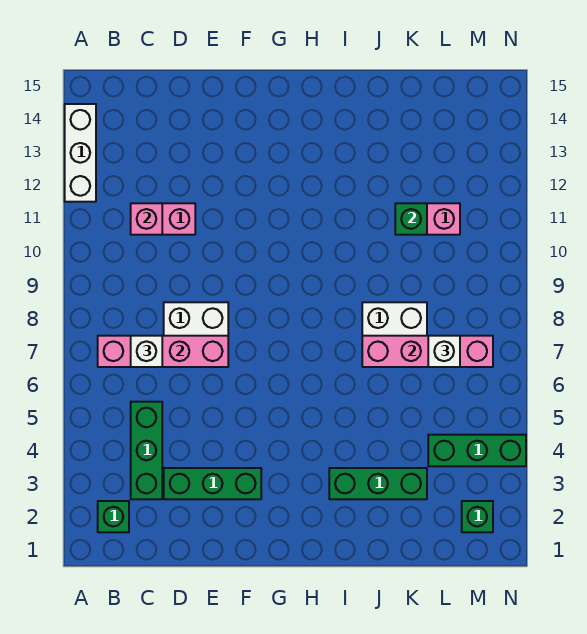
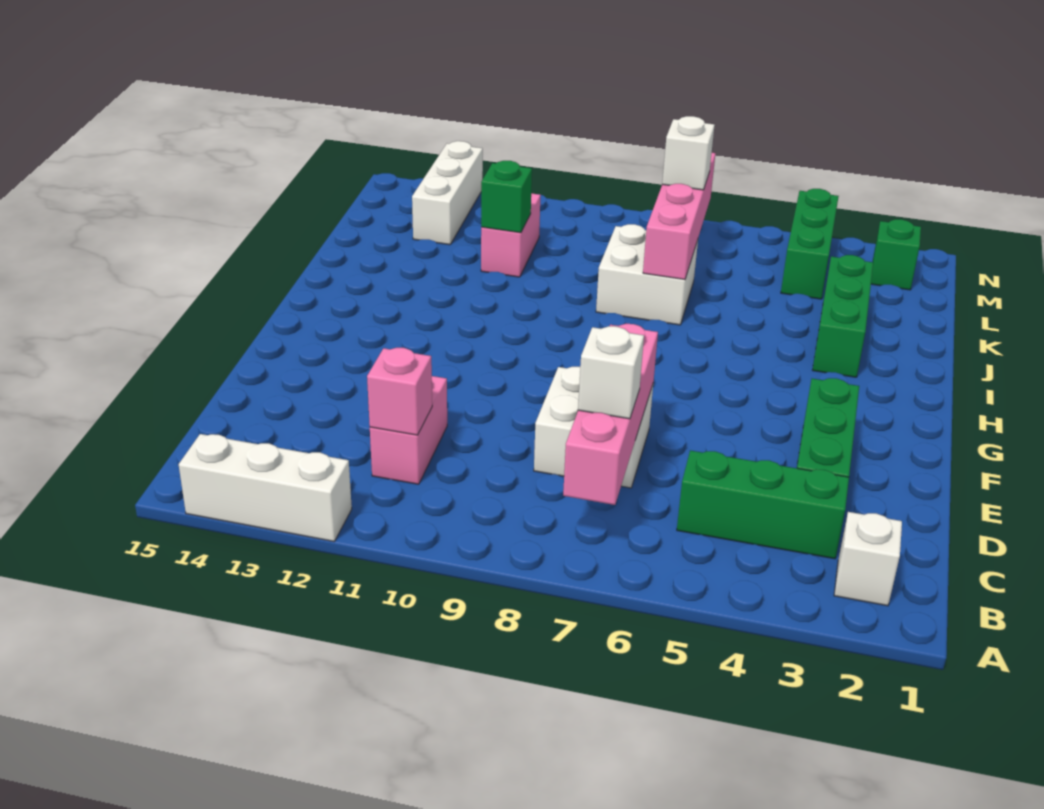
green 1x1 brick [98,501,129,532] -> white 1x1 brick [834,512,902,606]
none -> white 1x3 brick [412,141,483,245]

